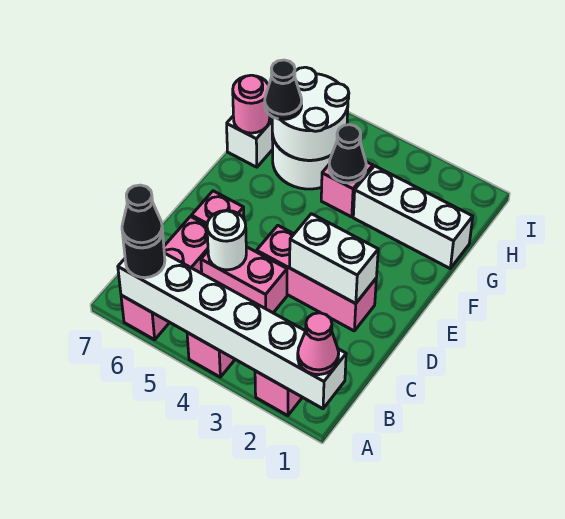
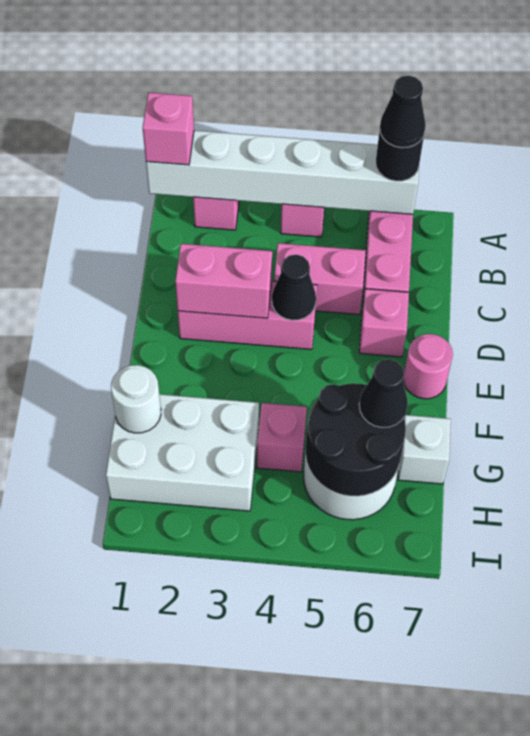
pink 1x1 cone [298,313,339,375] -> pink 1x1 brick [143,92,194,165]
white 1x1 round brick [207,210,246,270] -> white 1x1 round brick moved to [111,365,161,433]
white 1x2 brick [290,214,378,304] -> pink 1x2 brick [175,244,272,318]
white 1x3 brick [353,166,473,268] -> white 2x3 brick [106,394,259,511]
black 1x1 cone [329,125,366,183] -> black 1x1 cone moved to [272,255,316,320]
white 2x2 round brick [272,67,349,160] -> black 2x2 round brick [306,383,406,496]
pink 1x1 round brick [233,75,270,133] -> pink 1x1 round brick moved to [403,334,453,399]

